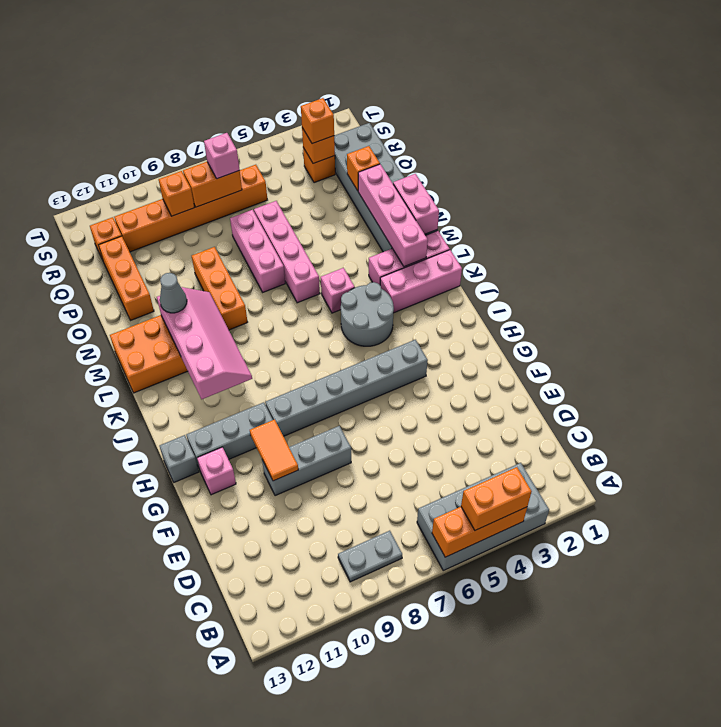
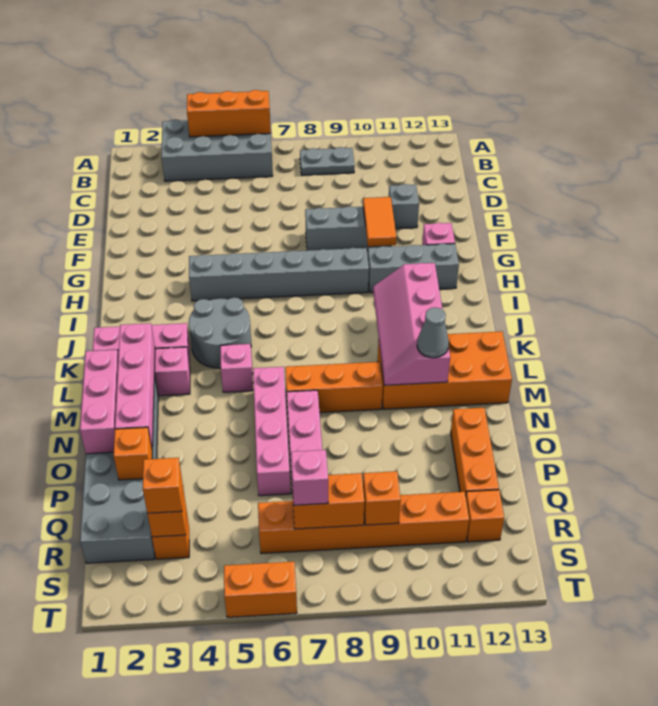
orange 1x2 brick [461,467,532,530] -> orange 1x2 brick moved to [224,562,297,617]
grey 1x1 brick [160,435,199,482] -> grey 1x1 brick moved to [389,184,419,229]
pink 1x2 brick [393,174,439,234] -> pink 1x3 brick [80,350,118,454]
orange 1x3 brick [192,247,247,330] -> orange 1x3 brick turned to [285,362,383,413]

